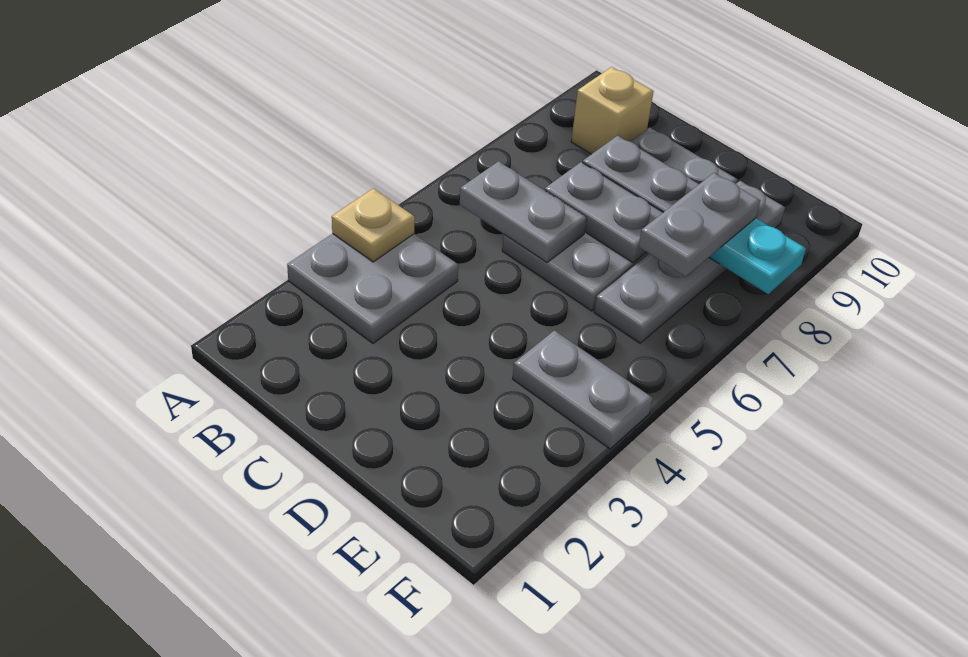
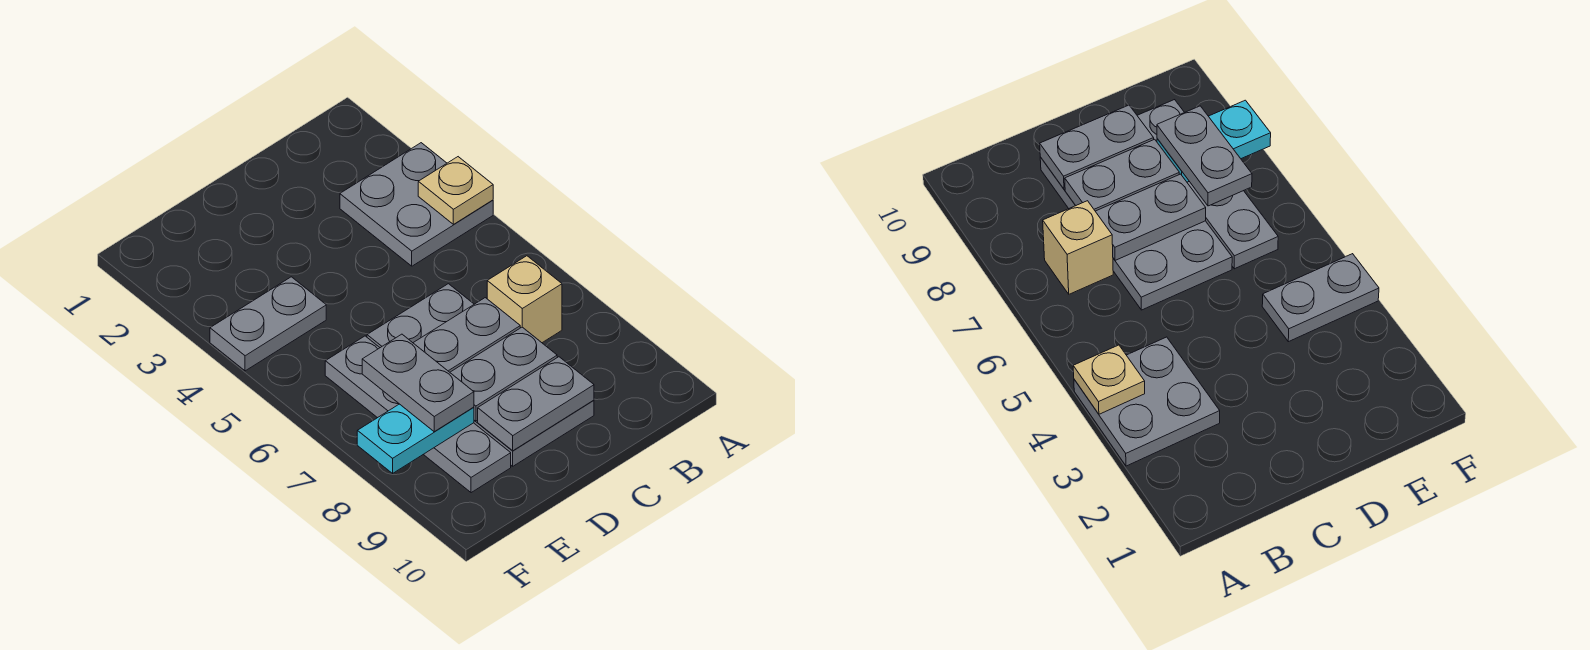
grey 1x2 plate [460,161,587,262] -> grey 1x2 plate moved to [478,357,594,451]
tan 1x1 brick [571,67,654,154] -> tan 1x1 brick moved to [487,256,562,343]

